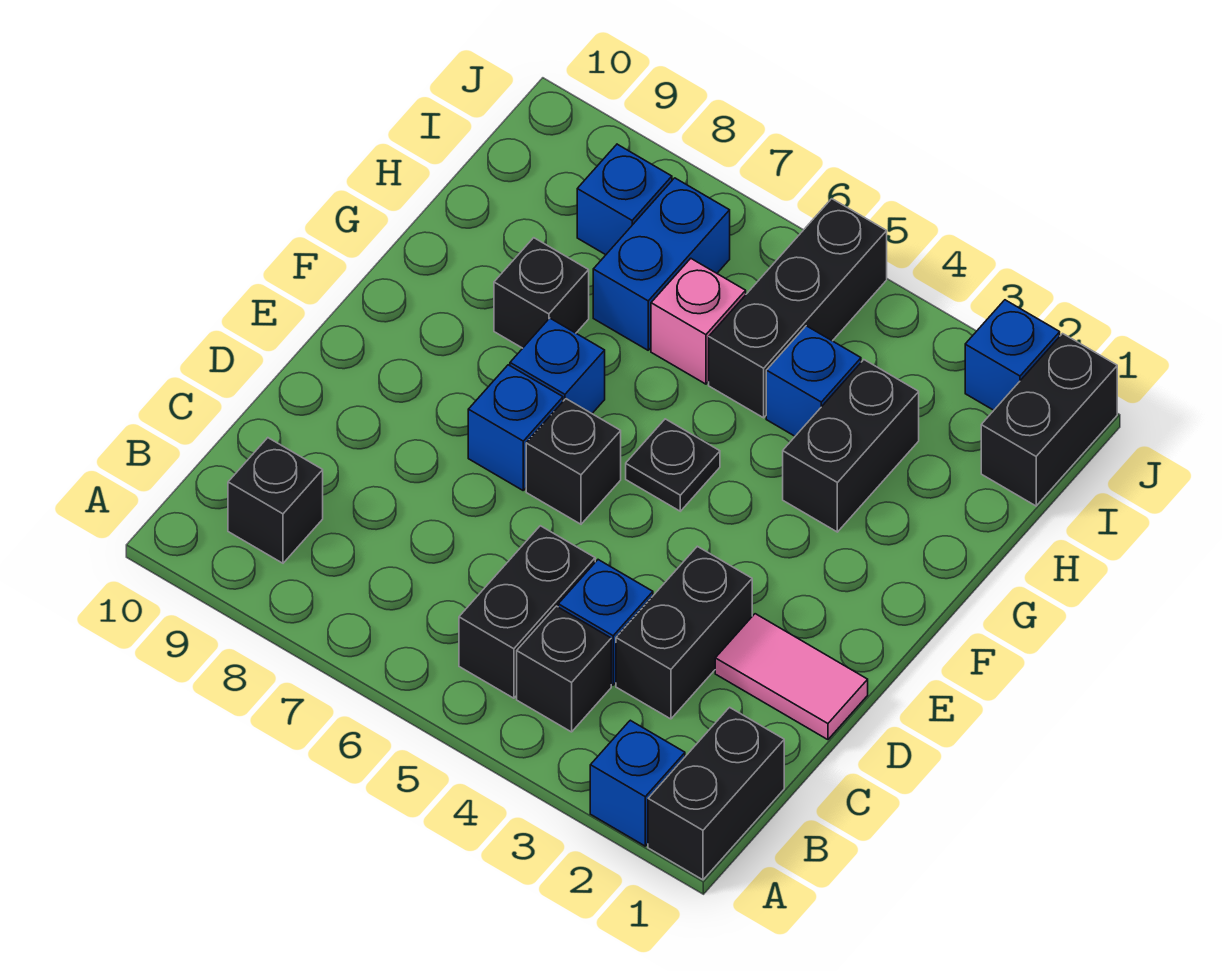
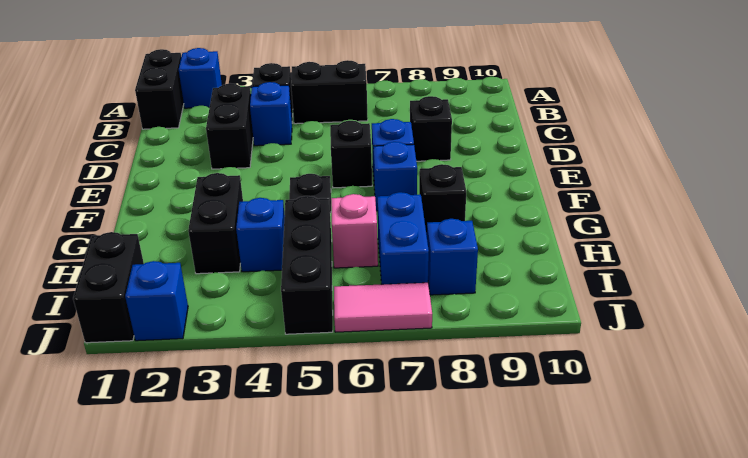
black 1x2 brick [459,526,595,698] -> black 1x2 brick turned to [291,60,368,124]
black 1x1 brick [228,438,323,563] -> black 1x1 brick moved to [410,96,452,161]
pink 1x2 tile [715,614,868,740] -> pink 1x2 tile moved to [334,283,432,332]

